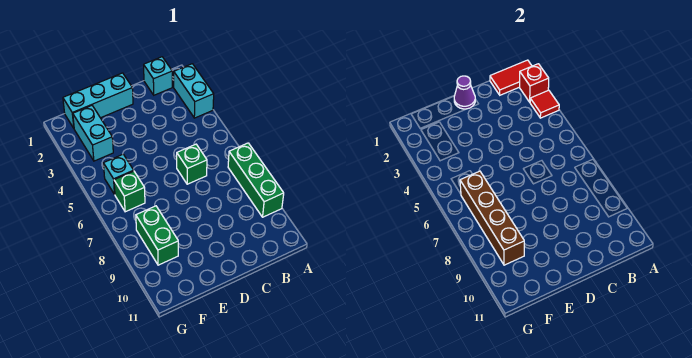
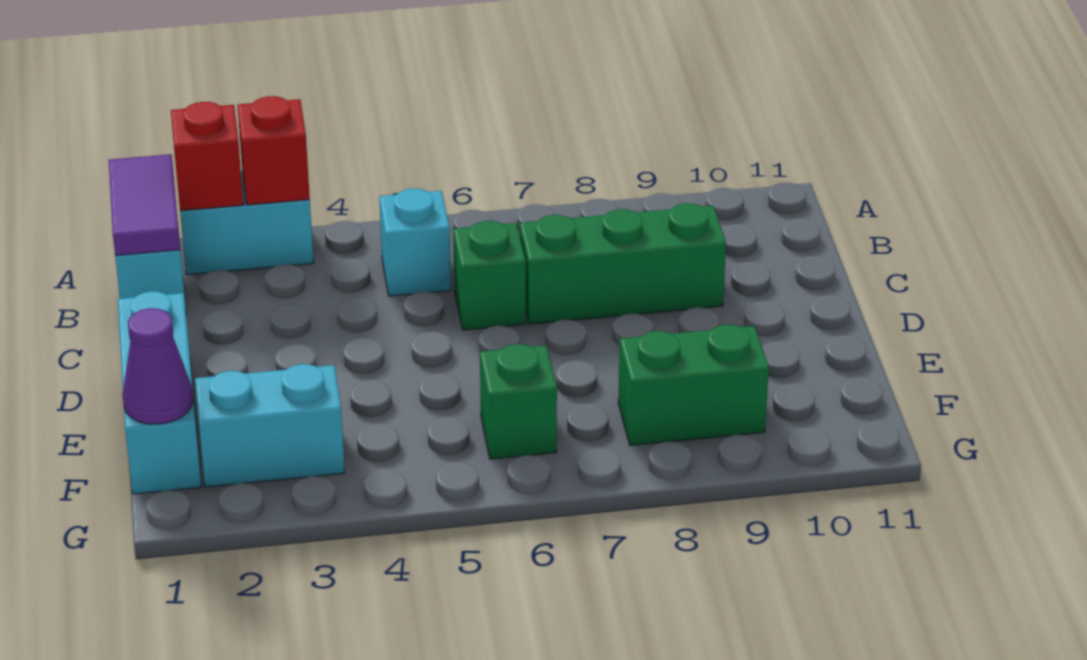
red 1x2 tile [490,60,532,95] -> purple 1x2 tile [109,154,180,256]
red 1x1 tile [530,90,559,118] -> red 1x1 brick [237,96,310,205]
green 1x3 brick [228,143,284,217] -> green 1x3 brick moved to [520,203,726,324]
purple 1x1 cone [454,76,475,109] -> purple 1x1 cone moved to [122,308,193,424]
cyan 1x1 brick [103,154,134,194] -> cyan 1x1 brick moved to [379,188,451,296]
brown 1x4 brick [460,171,524,265] -> none

